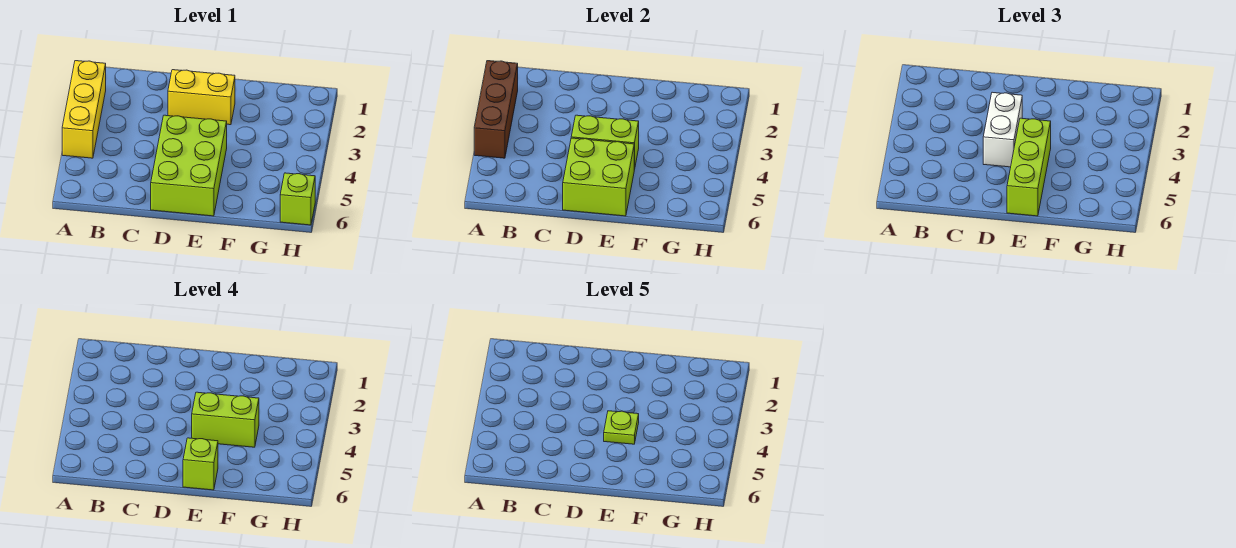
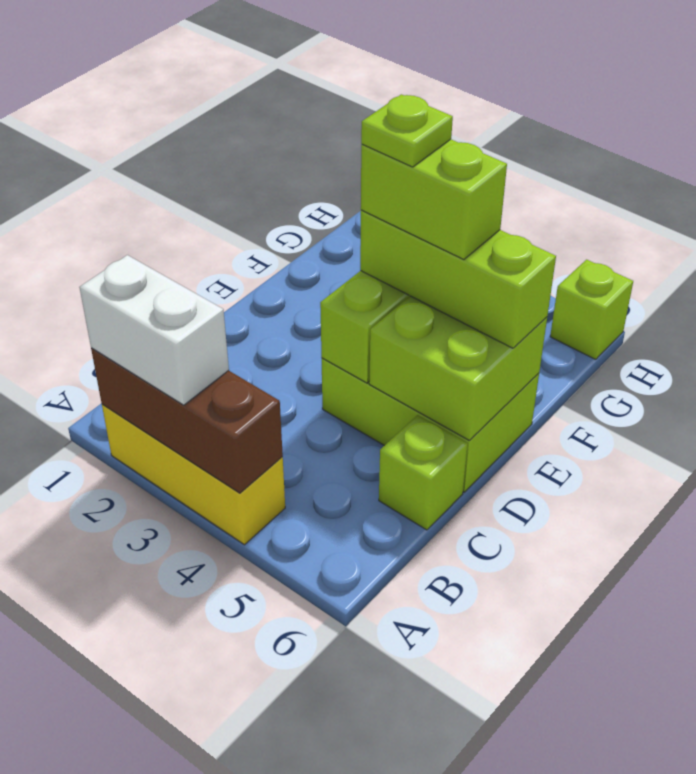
yellow 1x2 brick [168,70,235,125] -> none
white 1x2 brick [983,92,1022,167] -> white 1x2 brick moved to [79,255,229,405]
lime 1x2 brick [192,392,259,447] -> lime 1x2 brick turned to [361,139,507,260]
lime 1x1 brick [183,438,218,490] -> lime 1x1 brick moved to [379,415,468,530]

